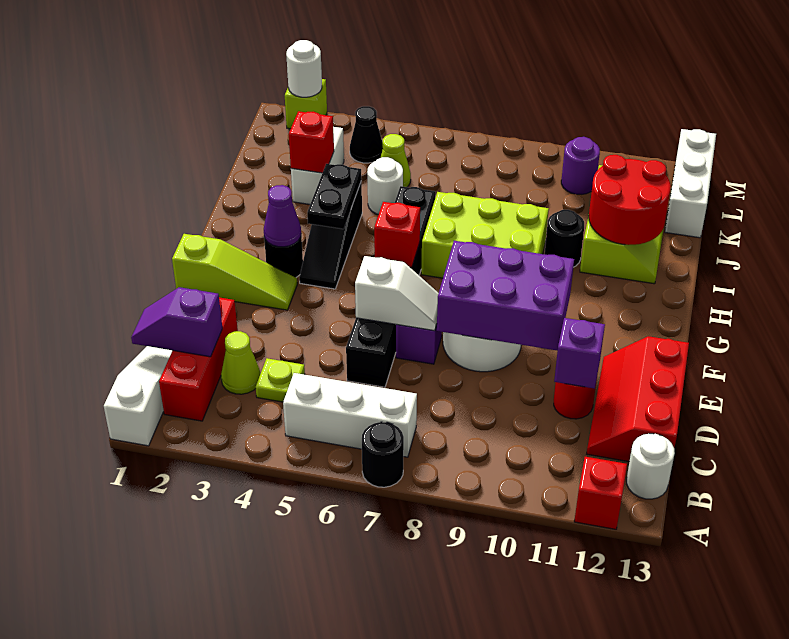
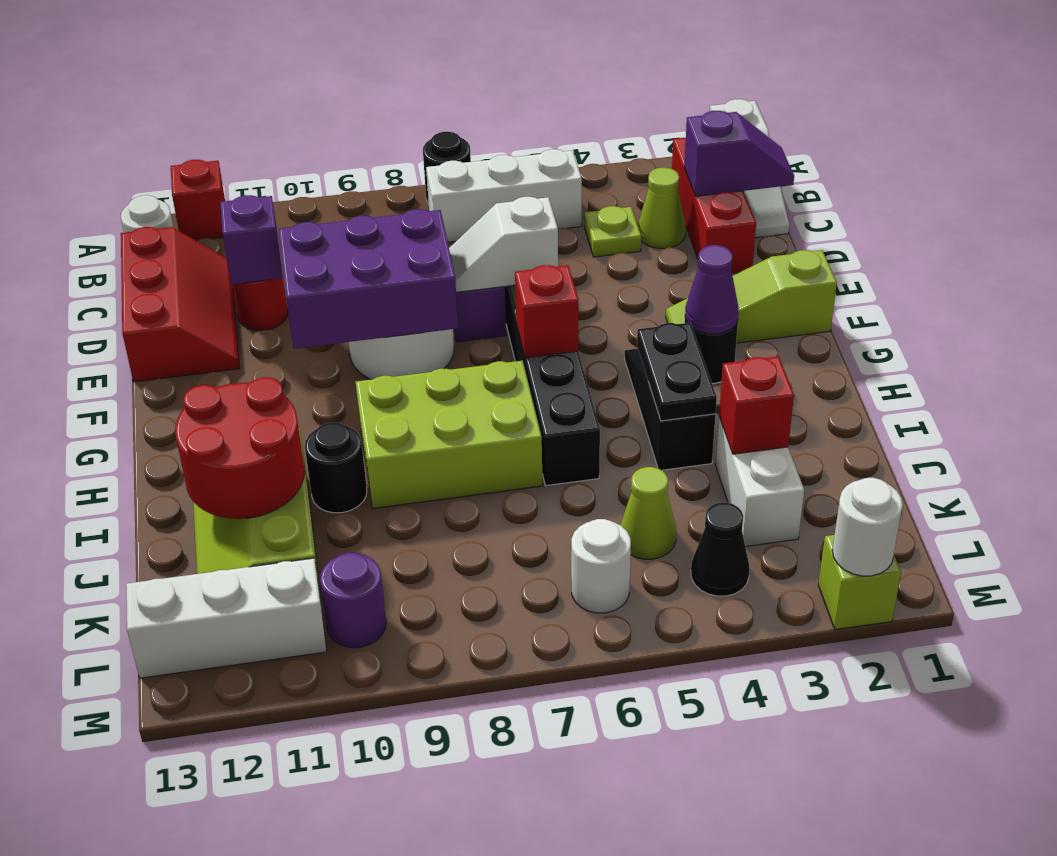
white 1x1 round brick [367,157,403,214] -> white 1x1 round brick moved to [571,519,631,613]
white 1x3 brick [665,129,716,238] -> white 1x3 brick turned to [126,558,327,678]

